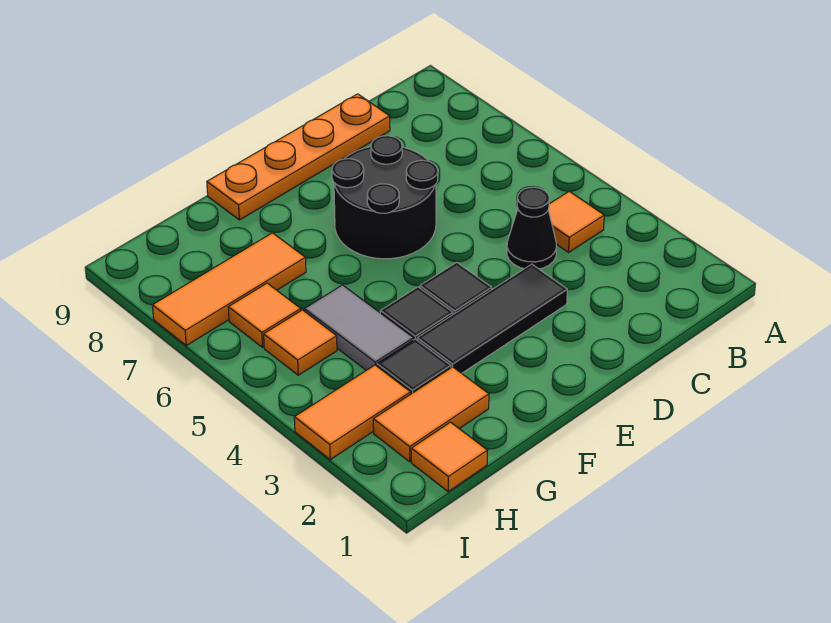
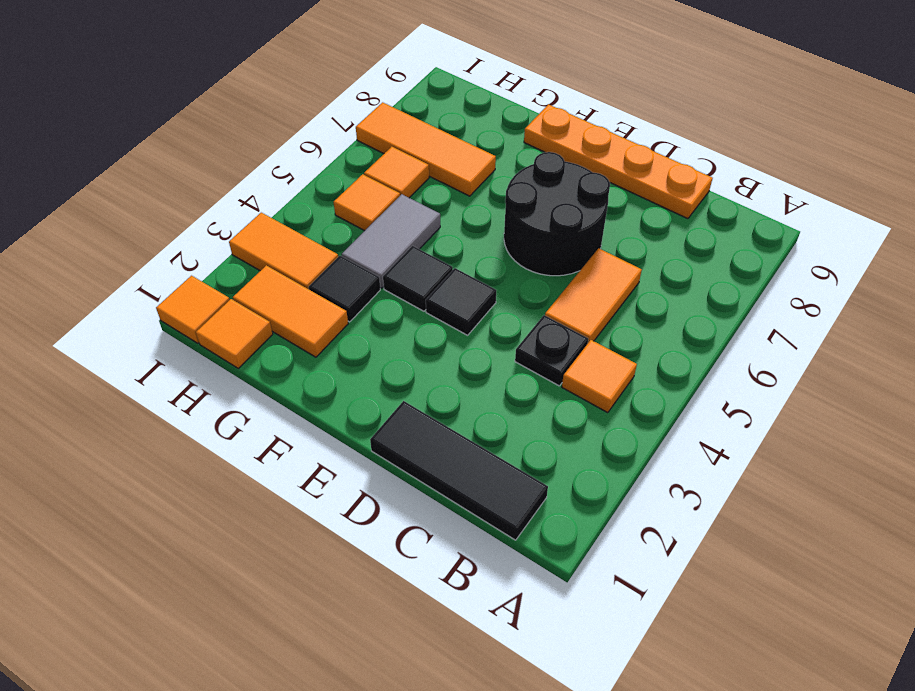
black 1x1 cone [507,187,556,269] -> black 1x1 plate [515,315,588,386]
none -> orange 1x2 tile [545,248,642,343]
black 1x3 tile [417,264,567,373] -> black 1x3 tile moved to [370,401,548,540]
none -> orange 1x1 tile [156,276,230,343]

